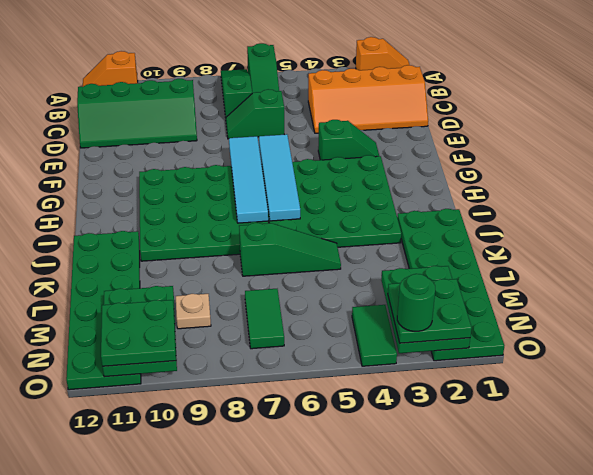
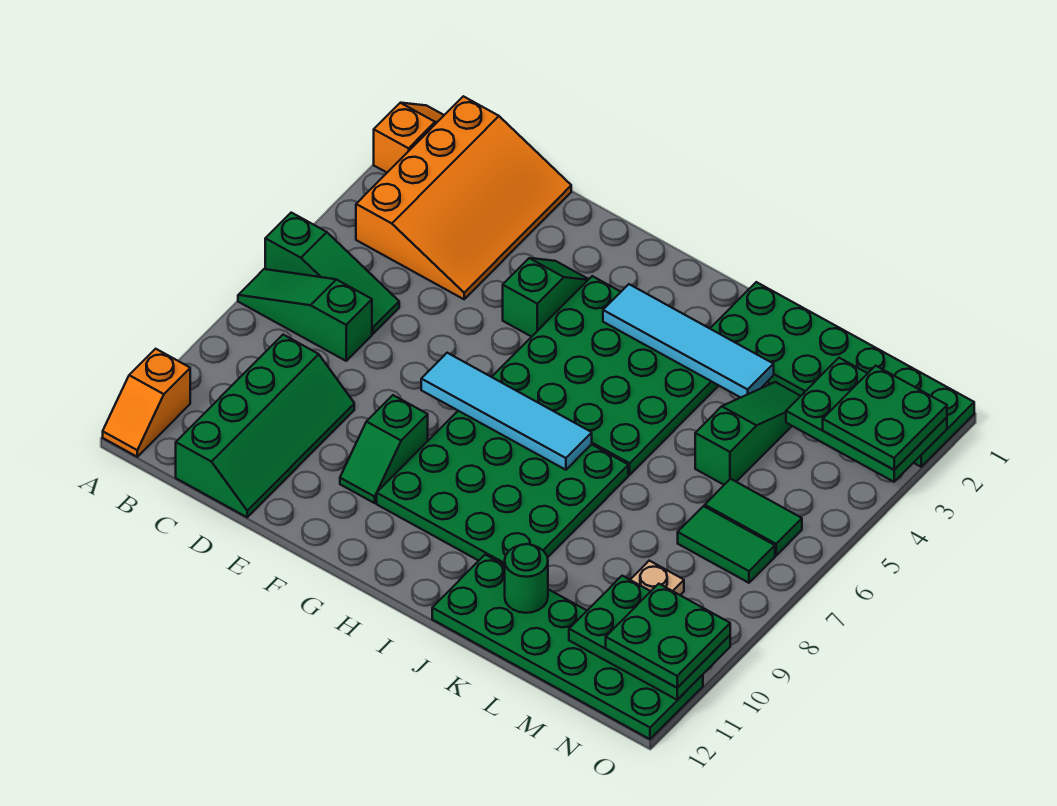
orange 2x4 slope [308,65,428,133] -> orange 3x4 slope [356,96,571,299]
green 1x2 slope [226,89,284,139] -> green 1x2 slope moved to [340,395,428,503]
cyan 1x4 tile [259,134,300,221] -> cyan 1x4 tile moved to [603,284,774,398]
green 1x3 slope [239,223,341,276] -> green 1x3 slope moved to [695,382,800,485]
green 1x2 tile [352,305,397,366] -> green 1x2 tile moved to [705,479,802,555]
green 1x1 round brick [397,274,435,331] -> green 1x1 round brick moved to [505,544,548,613]

